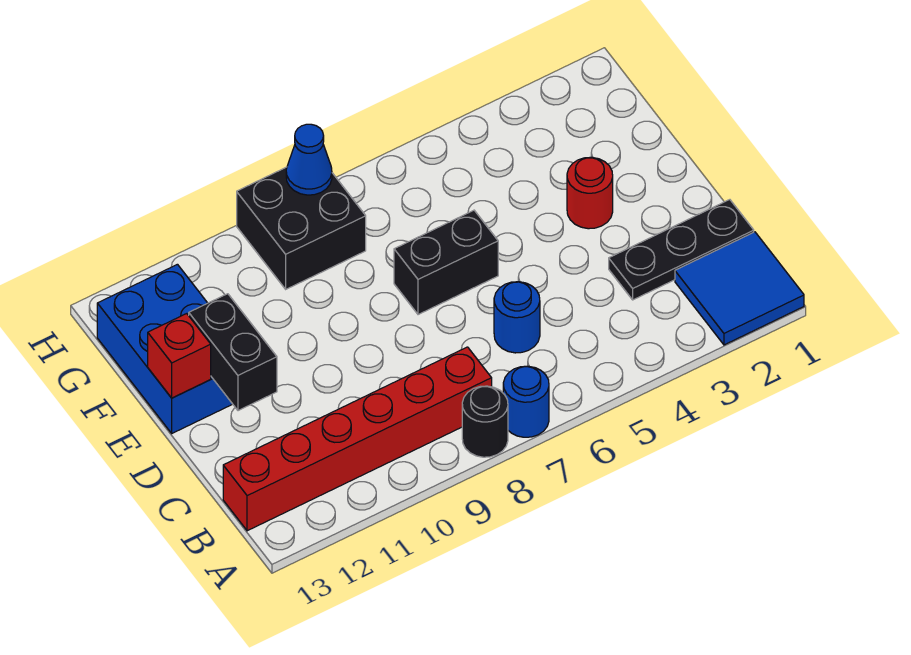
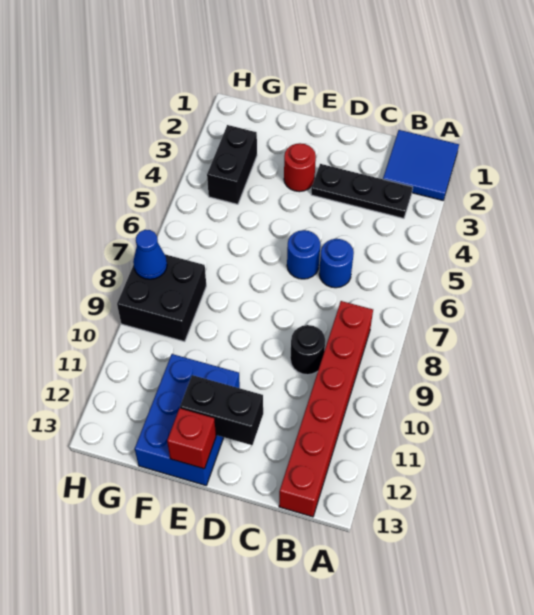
blue 1x1 round brick [503,366,549,437] -> blue 1x1 round brick moved to [287,230,320,279]
black 1x1 round brick [462,386,508,457] -> black 1x1 round brick moved to [290,325,325,375]
black 1x3 plate [609,200,754,300] -> black 1x3 plate turned to [311,164,413,218]
black 1x2 brick [394,210,498,315] -> black 1x2 brick moved to [207,125,257,204]
blue 2x3 brick [97,264,232,433] -> blue 2x3 brick turned to [135,354,240,485]

